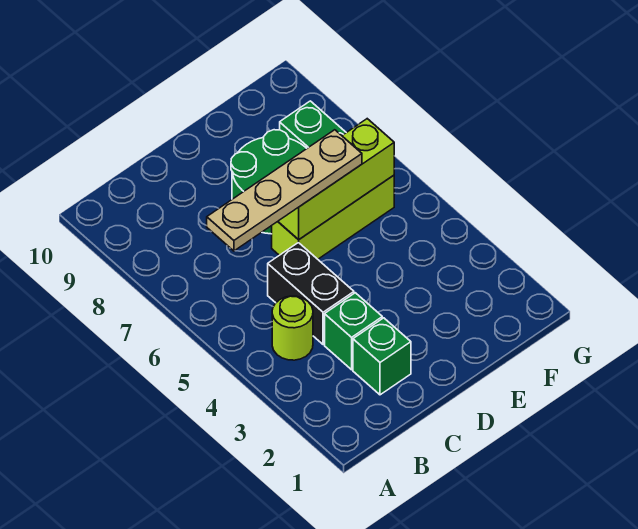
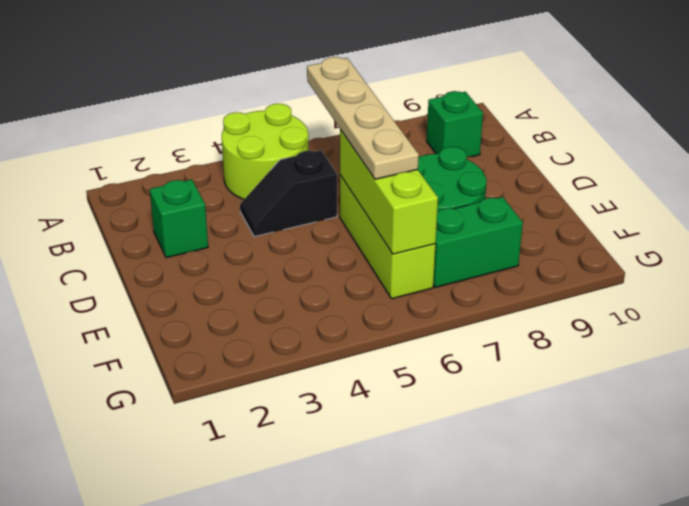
lime 1x1 round brick [272,296,313,360] -> lime 2x2 round brick [222,104,308,199]
green 1x1 brick [325,293,382,370] -> green 1x1 brick moved to [427,91,483,157]
black 1x2 brick [268,242,354,345] -> black 1x2 slope [240,150,337,237]

